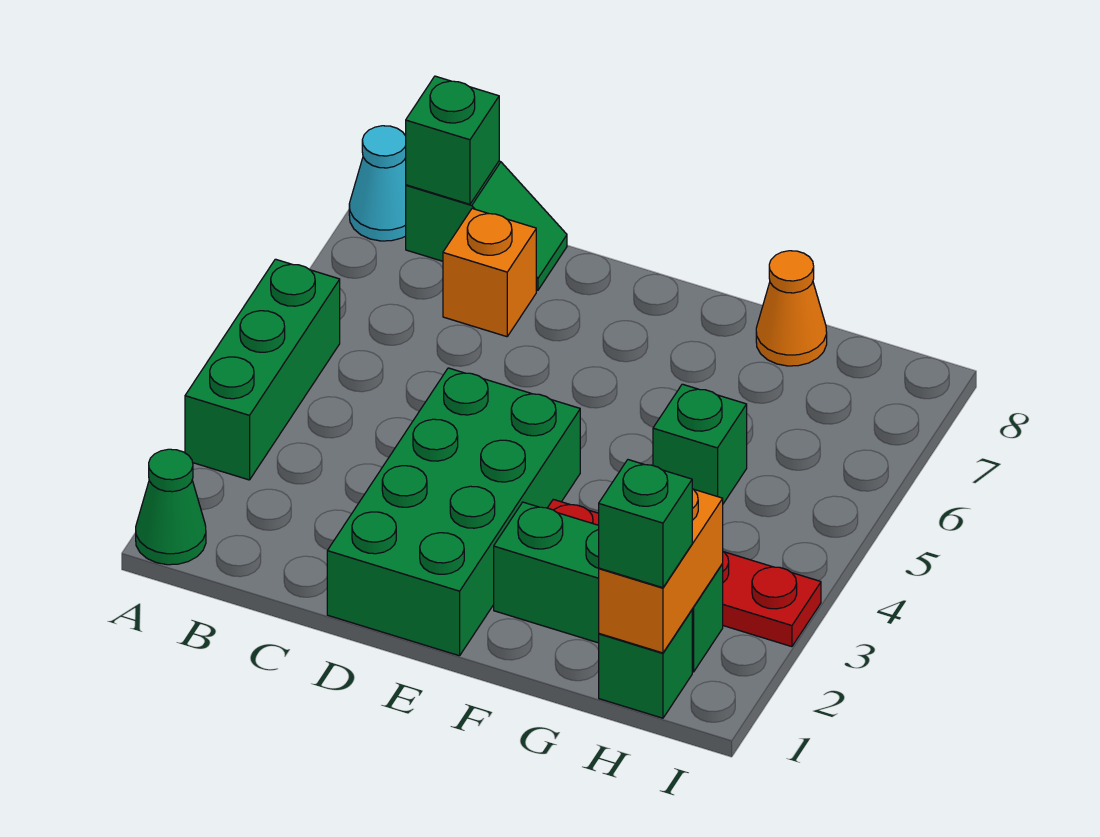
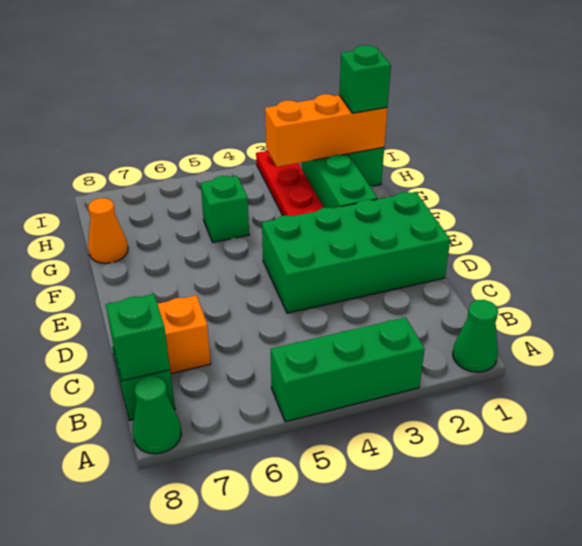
cyan 1x1 cone [349,126,406,241] -> green 1x1 cone [133,376,181,454]
orange 1x2 brick [599,489,723,653] -> orange 1x3 brick [265,94,388,167]

